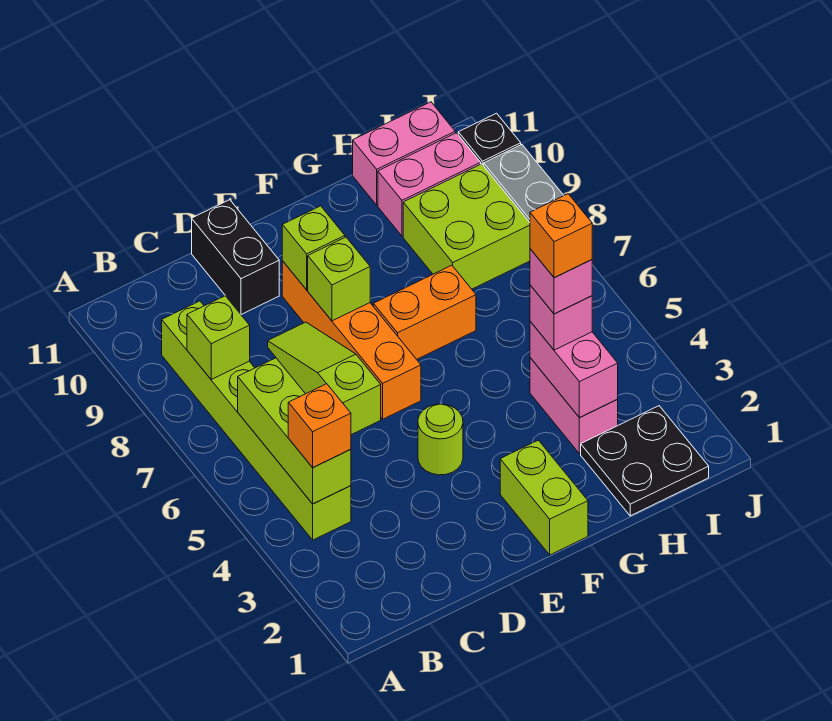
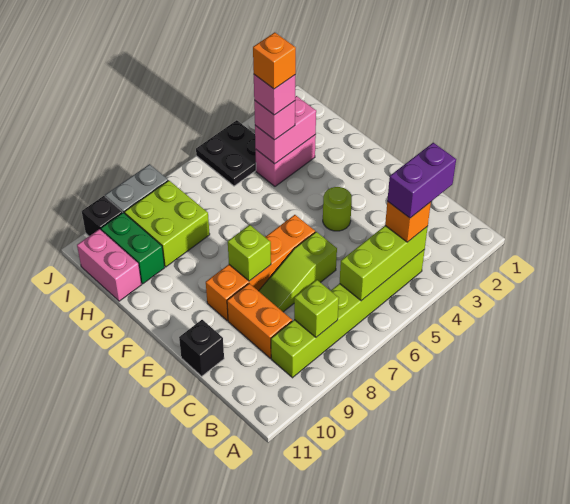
none -> purple 1x2 brick [387,143,456,218]
black 1x2 brick [192,200,279,315] -> black 1x1 brick [179,320,224,376]
lime 1x1 brick [282,206,345,290] -> none
lime 1x2 brick [500,440,588,555] -> none
orange 1x2 brick [373,265,476,359] -> orange 1x2 brick moved to [227,284,292,358]
black 2x2 plate [581,406,709,516] -> black 2x2 plate moved to [196,120,256,186]
pink 1x2 brick [378,133,481,236] -> green 1x2 brick [101,212,165,284]

